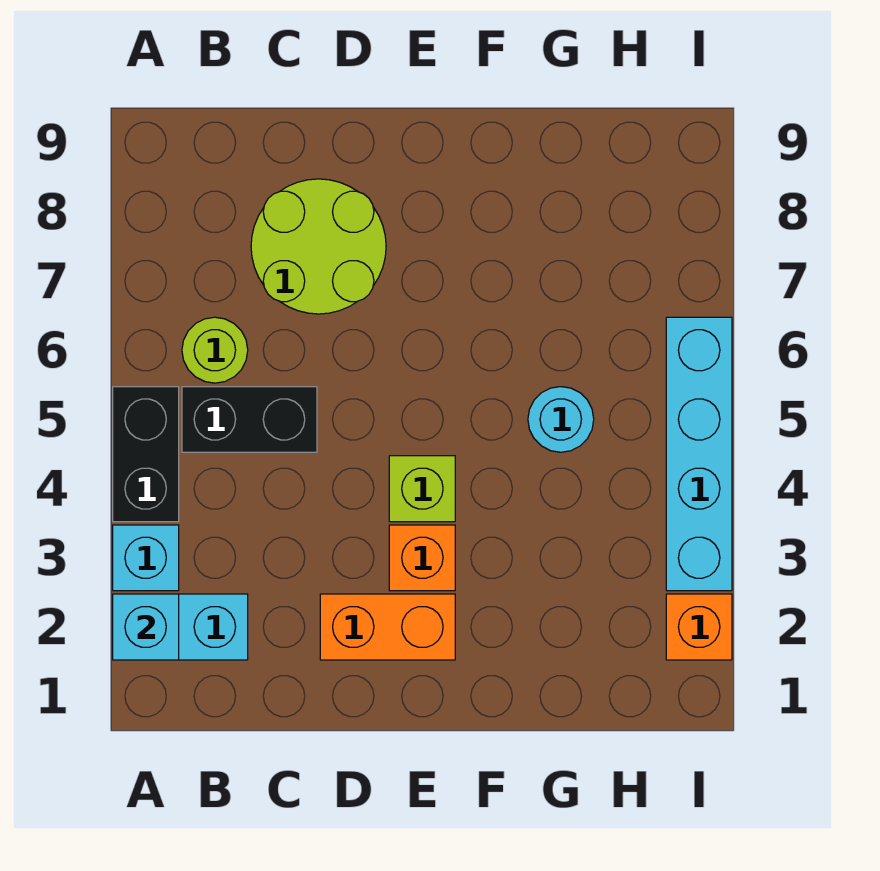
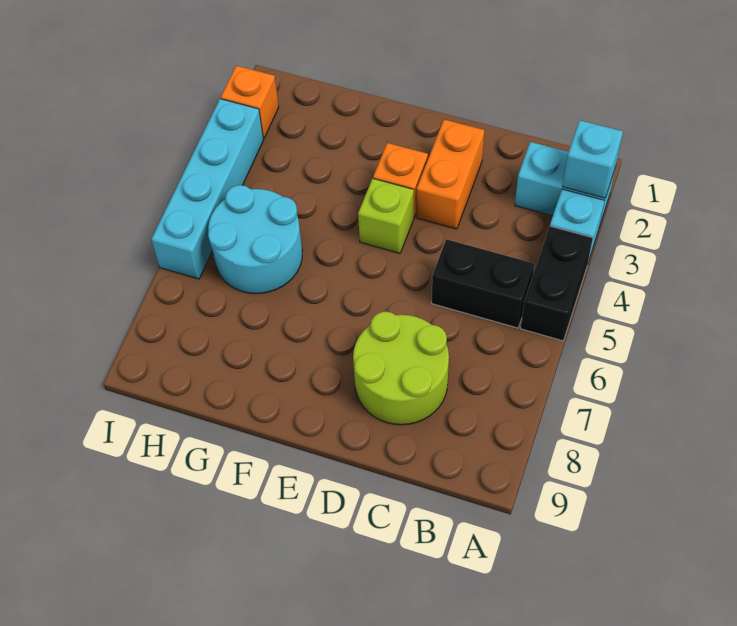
lime 1x1 round brick [182,317,248,383] -> none
orange 1x2 brick [320,594,455,660] -> orange 1x2 brick turned to [416,120,484,229]
cyan 1x1 round brick [528,387,594,452] -> cyan 2x2 round brick [208,185,302,294]

